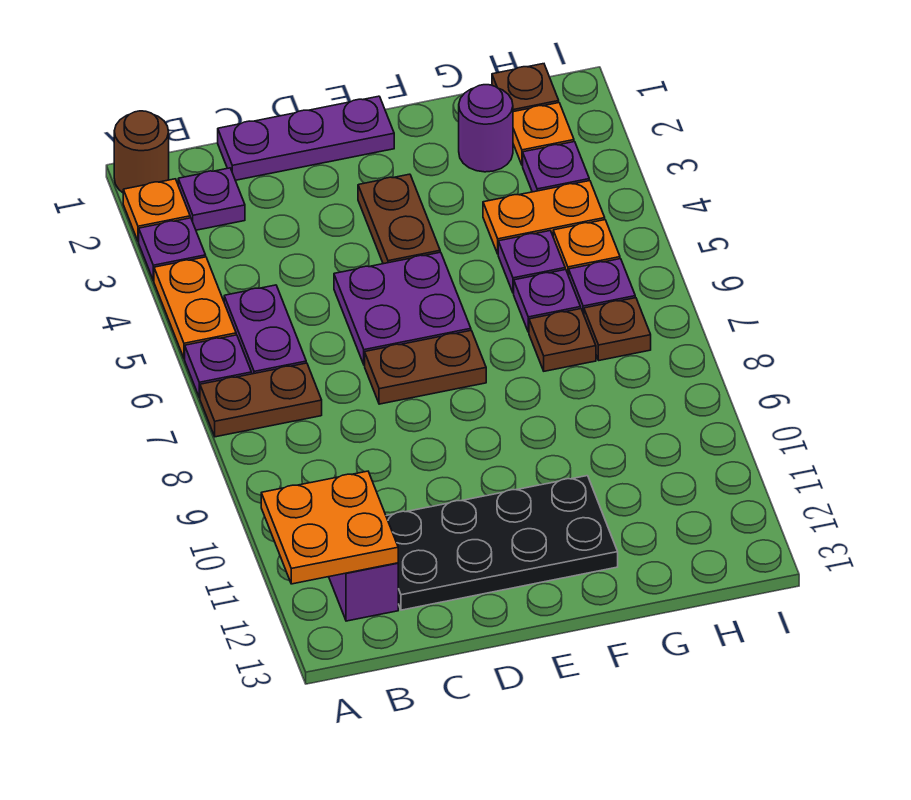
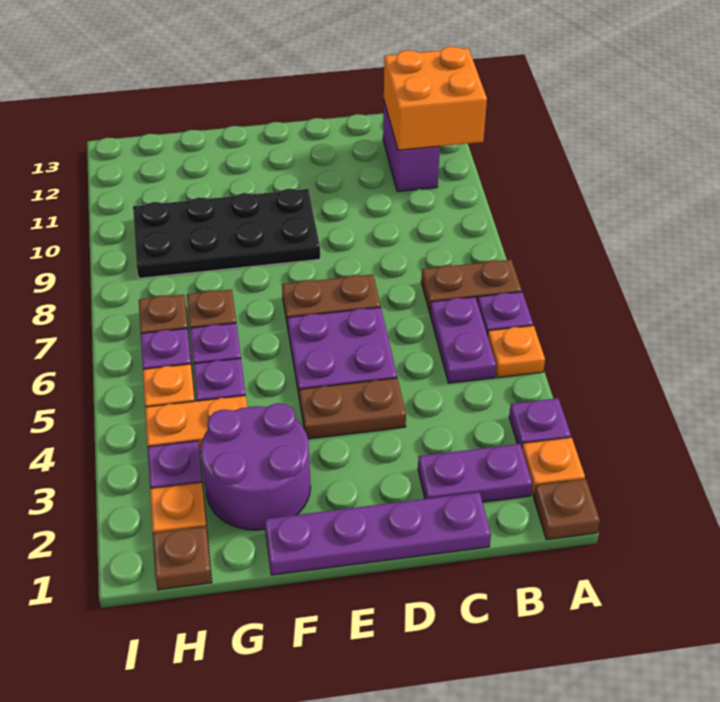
brown 1x1 round brick [114,111,169,193] -> brown 1x1 plate [534,479,600,540]
orange 1x2 plate [154,257,236,359] -> orange 1x1 plate [488,326,545,378]
orange 2x2 plate [261,471,398,584] -> orange 2x2 brick [384,46,487,150]
purple 1x1 plate [178,168,245,230] -> purple 1x2 plate [418,444,532,502]
purple 1x3 plate [218,96,394,180] -> purple 1x4 plate [264,492,491,575]
black 2x4 plate [386,476,618,610] -> black 2x4 plate moved to [133,189,320,278]
brown 1x2 plate [358,174,440,264] -> brown 1x2 plate turned to [299,378,406,439]
purple 1x1 round brick [459,85,513,172] -> purple 2x2 round brick [201,403,311,530]

